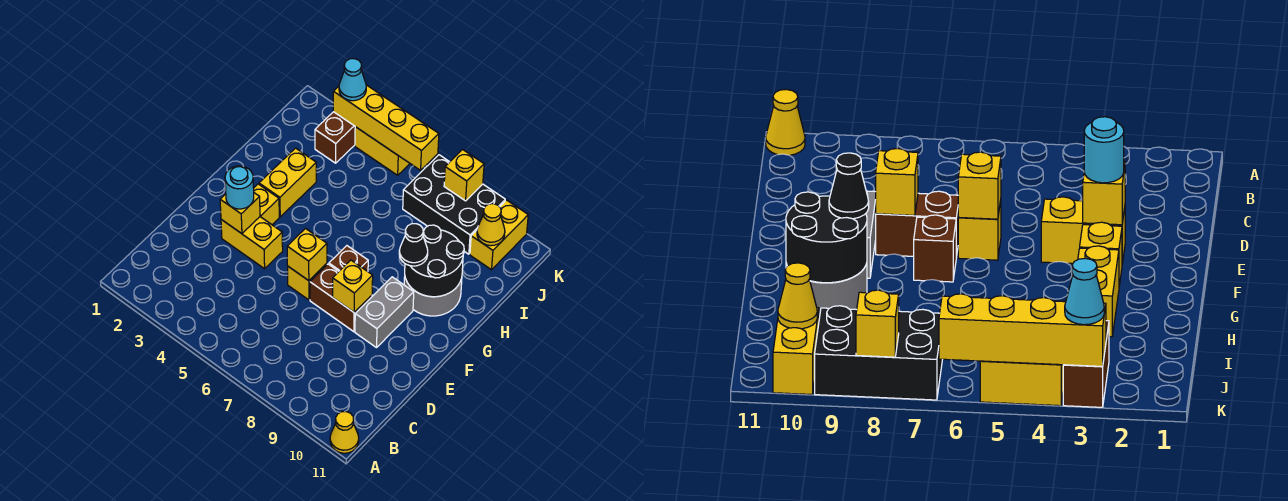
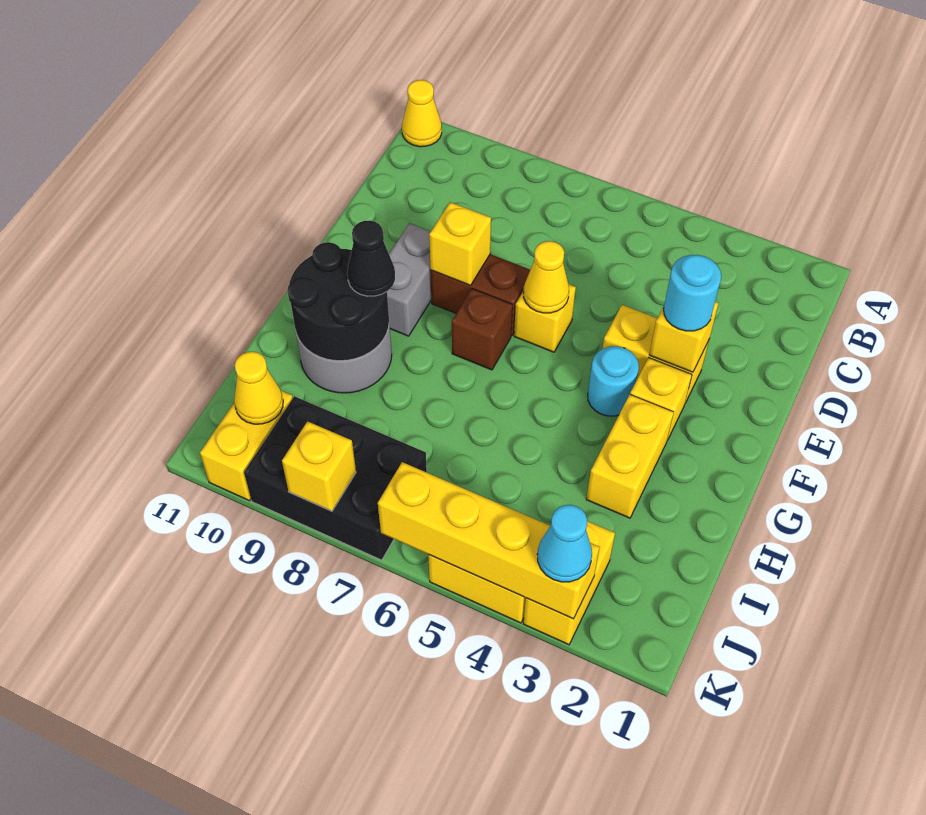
yellow 1x1 brick [287,229,327,281] -> yellow 1x1 cone [523,241,569,313]
none -> cyan 1x1 round brick [588,346,639,416]
brown 1x2 brick [315,112,355,163] -> yellow 1x2 brick [523,521,615,645]

